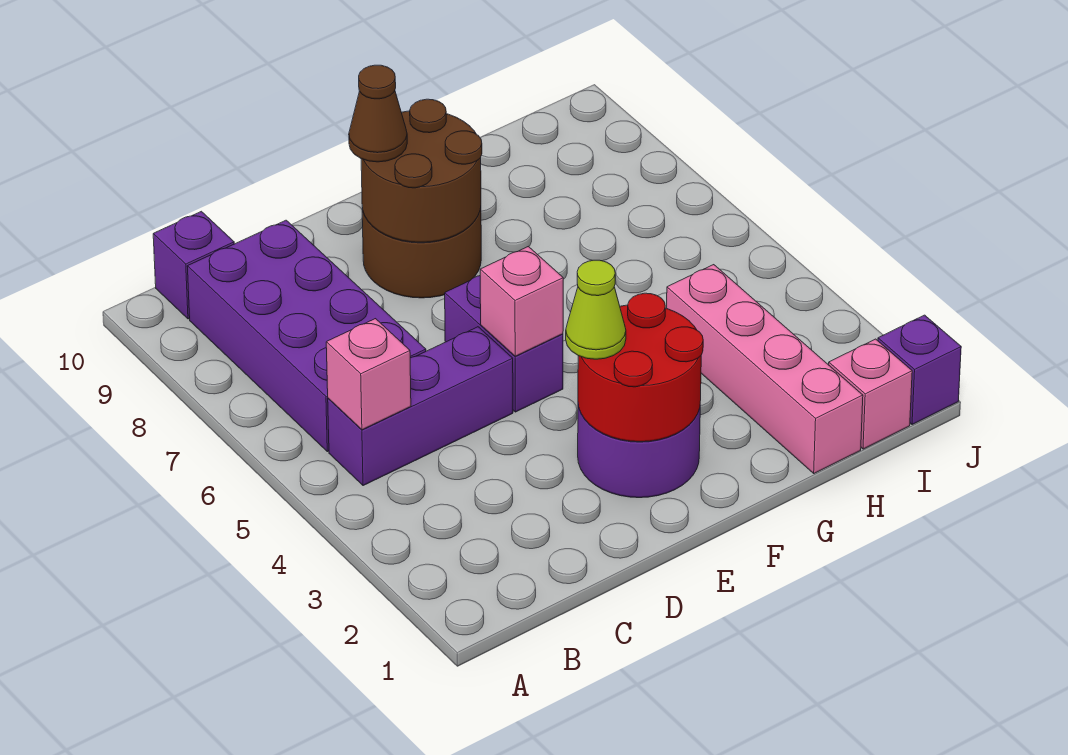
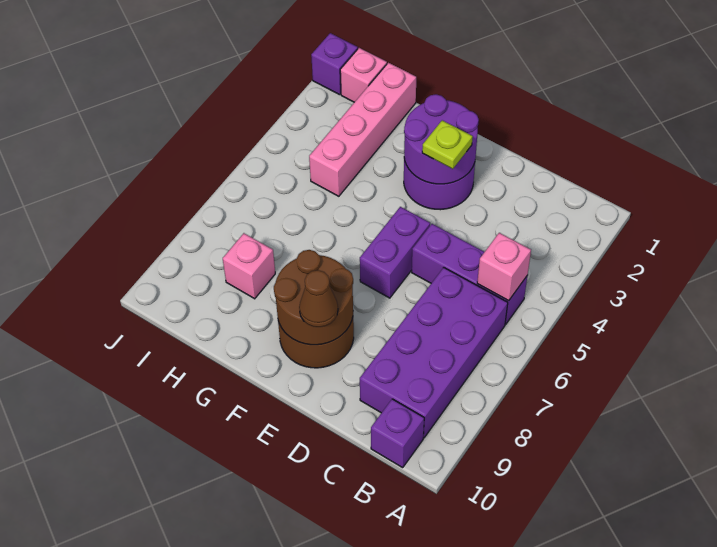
red 2x2 round brick [578,293,703,442] -> purple 2x2 round brick [404,94,479,184]
lime 1x1 cone [566,260,626,359] -> lime 1x1 plate [422,120,473,169]
pink 1x1 brick [480,246,563,356] -> pink 1x1 brick moved to [223,233,275,299]

